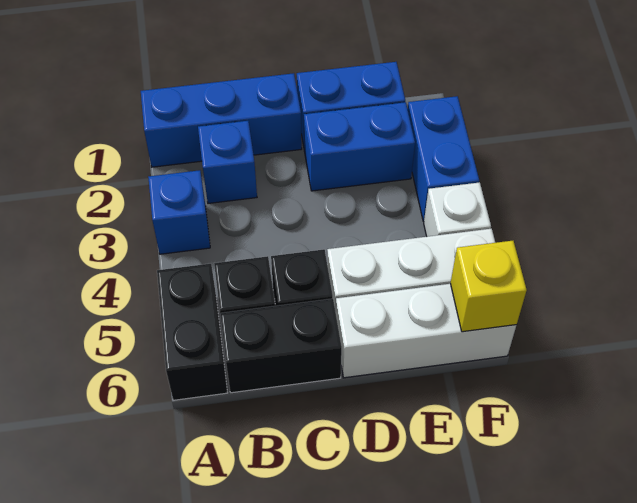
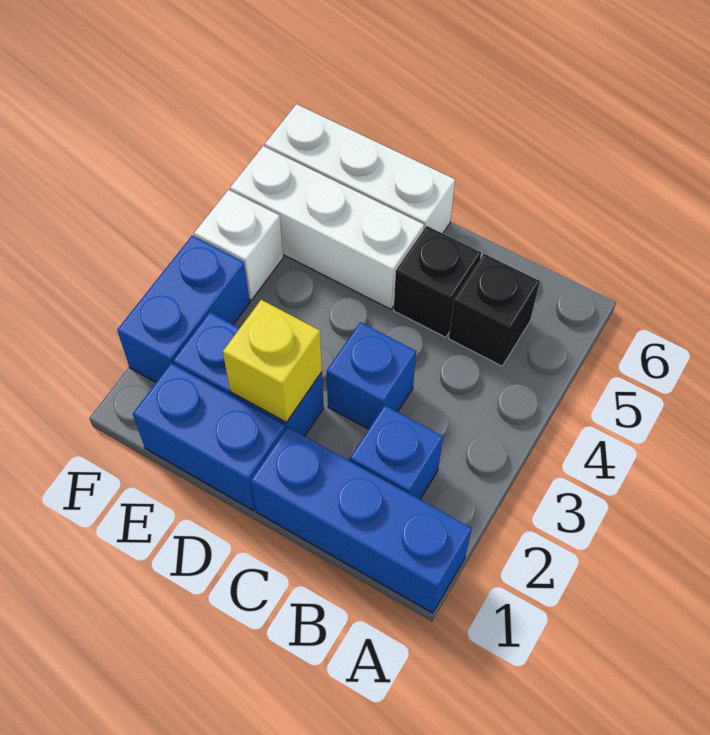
blue 1x1 brick [148,170,210,254] -> blue 1x1 brick moved to [326,322,416,429]
black 1x2 brick [157,264,227,400] -> none
black 1x2 brick [220,299,342,393] -> none
yellow 1x1 brick [450,241,527,332] -> yellow 1x1 brick moved to [223,300,322,422]

